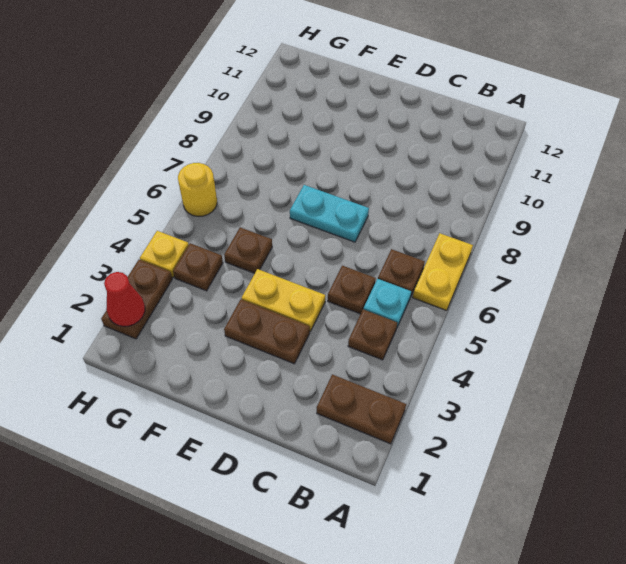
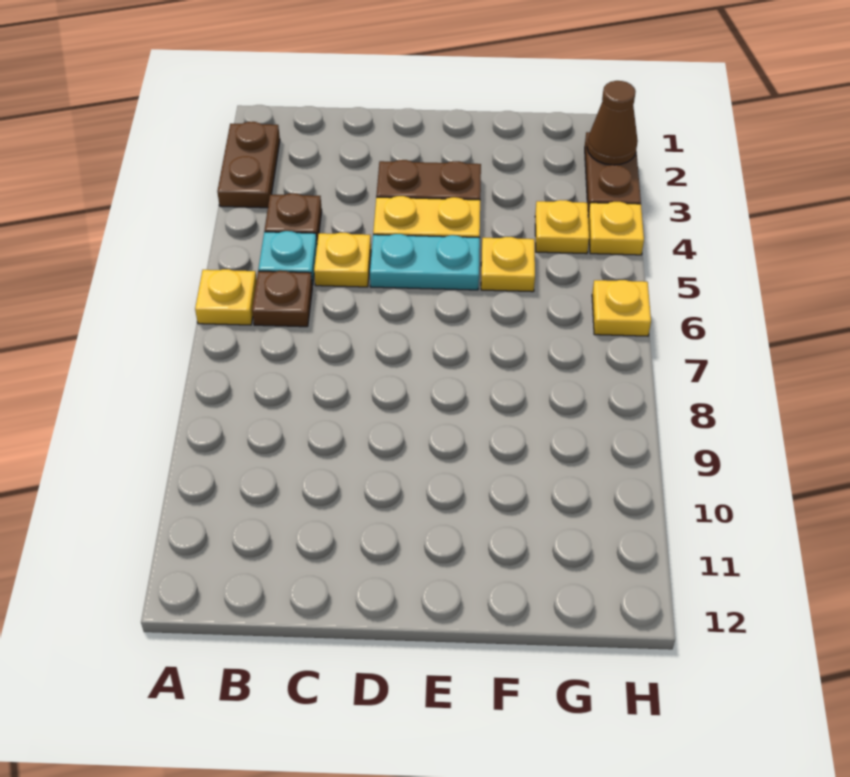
brown 1x2 plate [317,374,406,444] -> brown 1x2 plate turned to [217,122,280,208]
yellow 1x2 plate [413,233,473,310] -> yellow 1x1 plate [195,269,257,325]
brown 1x1 plate [328,266,376,314] -> yellow 1x1 plate [314,233,371,287]
cyan 1x2 plate [290,185,369,242] -> cyan 1x2 plate moved to [370,234,480,290]
brown 1x1 plate [224,227,272,273] -> yellow 1x1 plate [481,237,535,292]
brown 1x1 plate [173,243,223,291] -> yellow 1x1 plate [535,200,589,254]
red 1x1 cone [104,272,145,326] -> brown 1x1 cone [587,81,638,165]
yellow 1x1 round brick [178,163,217,216] -> yellow 1x1 plate [592,280,651,336]

